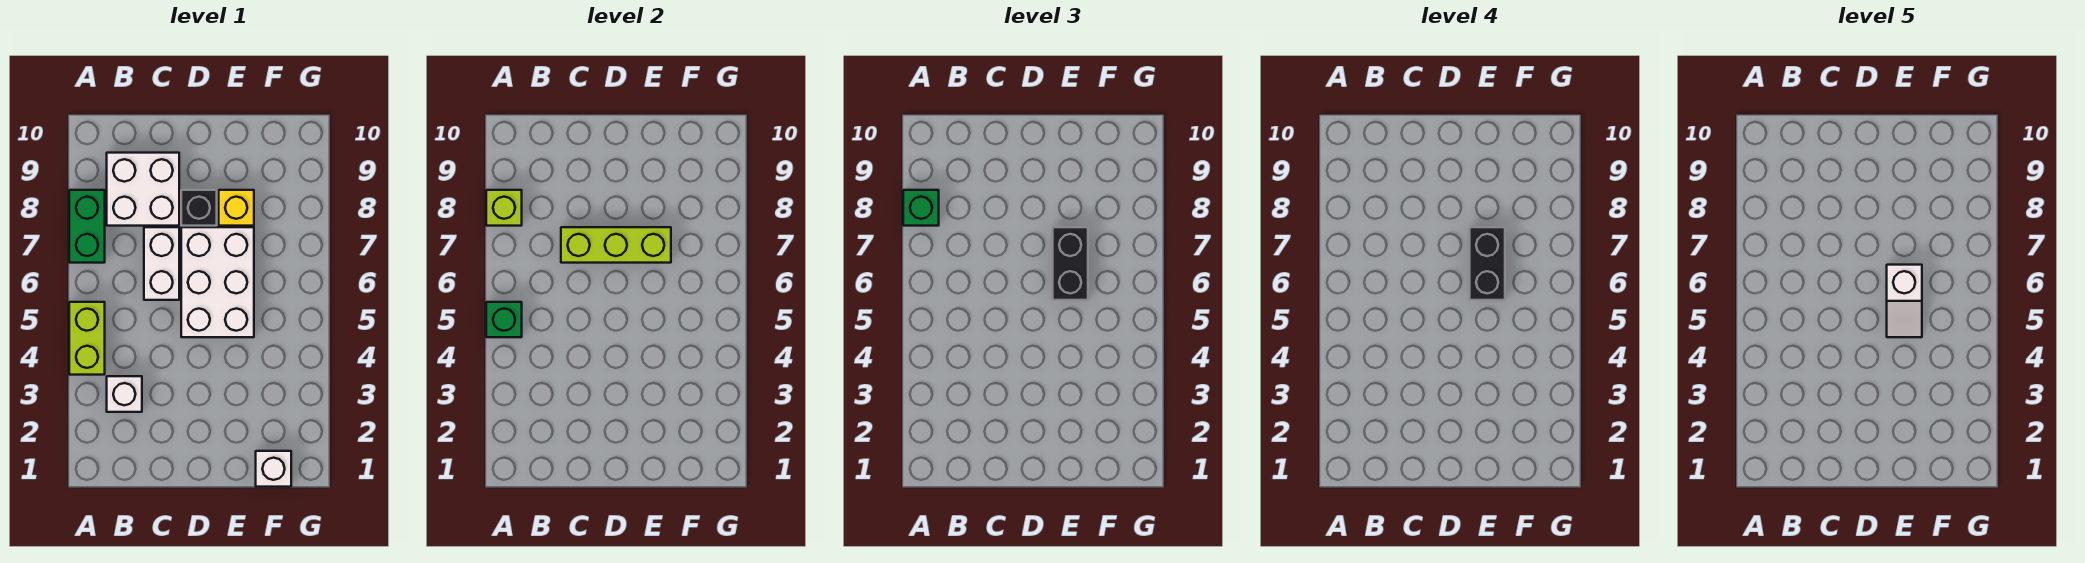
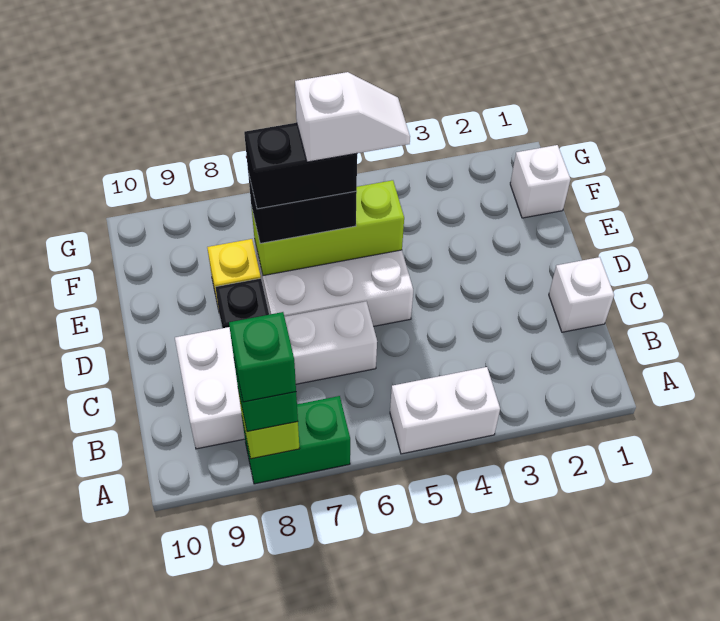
lime 1x2 brick [69,302,105,375] -> white 1x2 brick [390,367,500,454]
green 1x1 brick [486,302,522,337] -> green 1x1 brick moved to [229,312,296,402]
white 1x1 brick [107,376,142,412] -> white 1x1 brick moved to [549,257,614,332]
lime 1x3 brick [561,227,671,263] -> lime 1x3 brick turned to [252,180,404,276]

